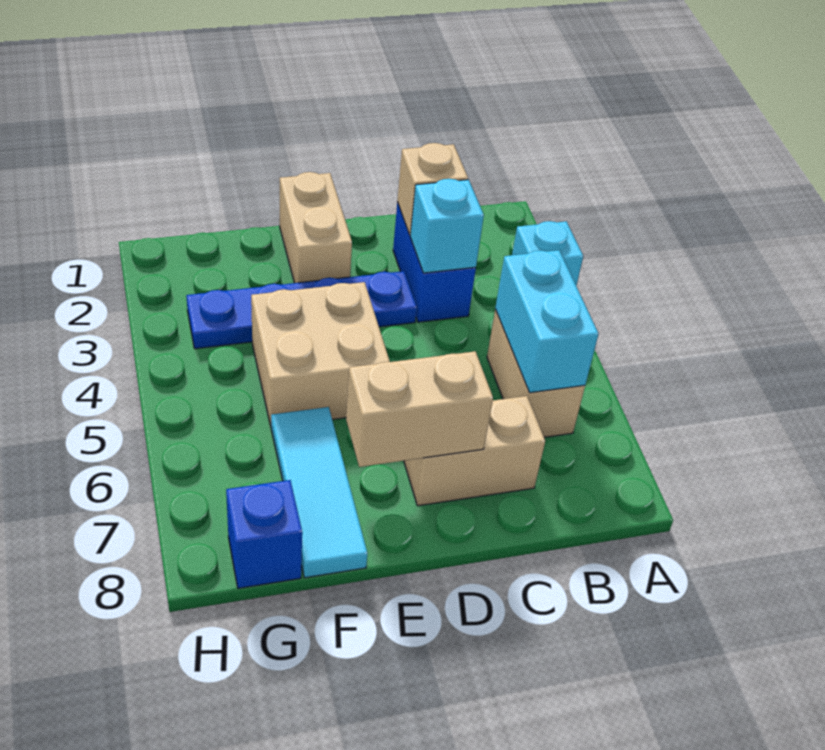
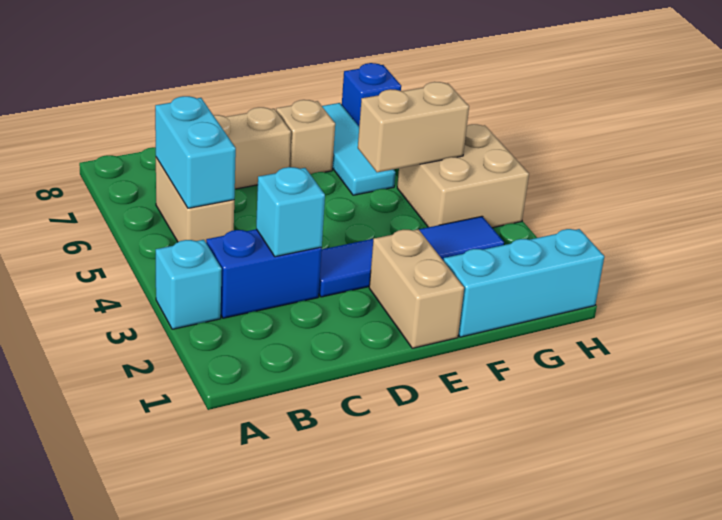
blue 1x2 brick [393,203,476,322] -> blue 1x2 brick turned to [206,229,322,318]
tan 1x1 brick [397,143,468,235] -> tan 1x1 brick moved to [276,100,335,175]
blue 1x4 plate [186,271,417,349] -> blue 1x4 tile [319,216,504,297]
tan 1x2 brick [346,351,493,467] -> tan 1x2 brick moved to [358,82,469,172]
tan 2x2 brick [251,282,390,426] -> tan 2x2 brick moved to [397,124,529,228]
none -> cyan 1x3 brick [443,229,604,337]

